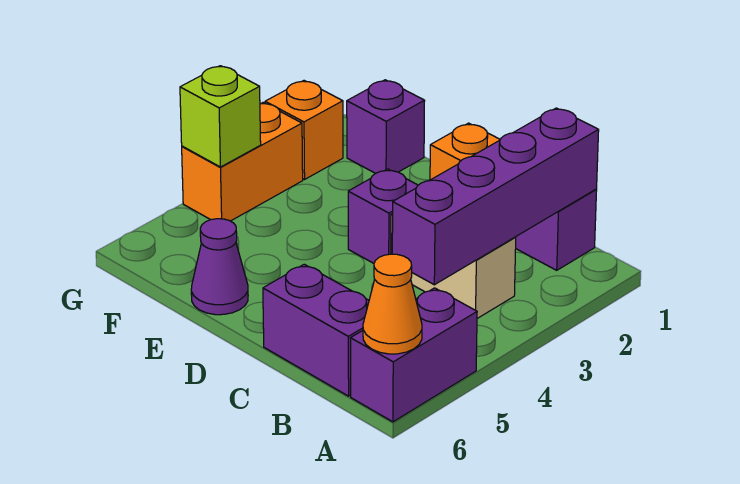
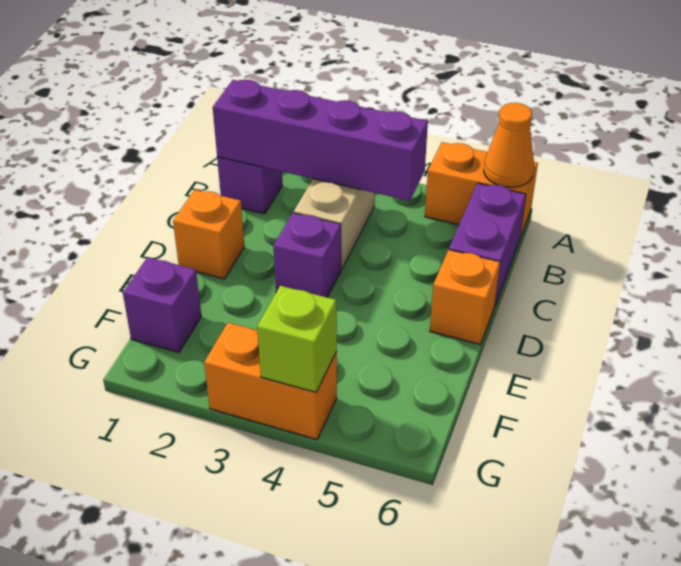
purple 1x2 brick [350,288,477,422] -> orange 1x2 brick [425,142,538,237]
purple 1x1 cone [191,219,248,315] -> none
orange 1x1 brick [265,81,343,179] -> orange 1x1 brick moved to [430,250,500,345]

